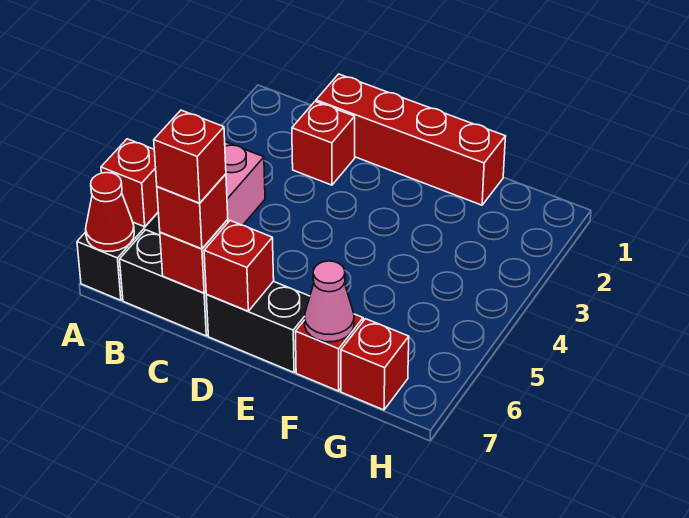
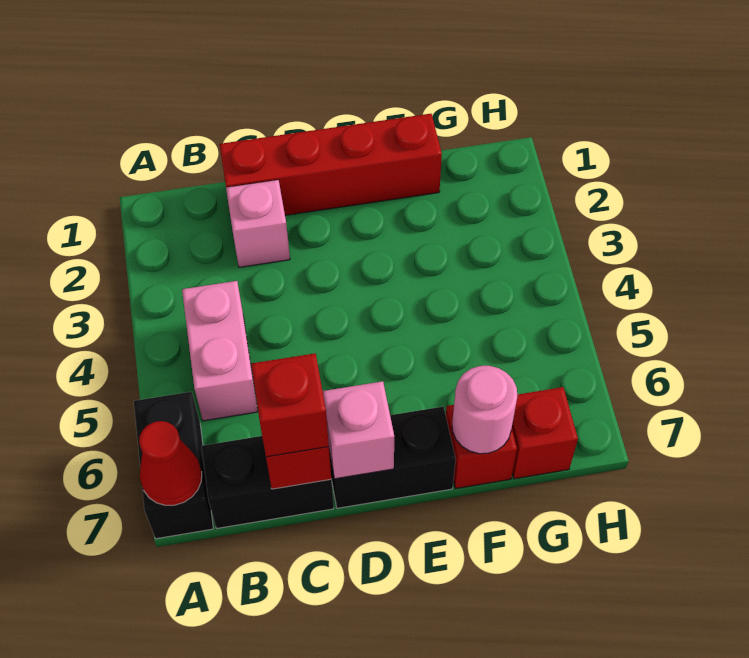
red 1x1 brick [101,139,158,227] -> none
red 1x1 brick [292,101,355,185] -> pink 1x1 brick [226,180,290,267]
red 1x1 brick [154,110,226,203] -> none
red 1x1 brick [204,221,274,311] -> pink 1x1 brick [323,381,394,479]
pink 1x1 cone [305,261,354,342] -> pink 1x1 round brick [452,366,517,454]

